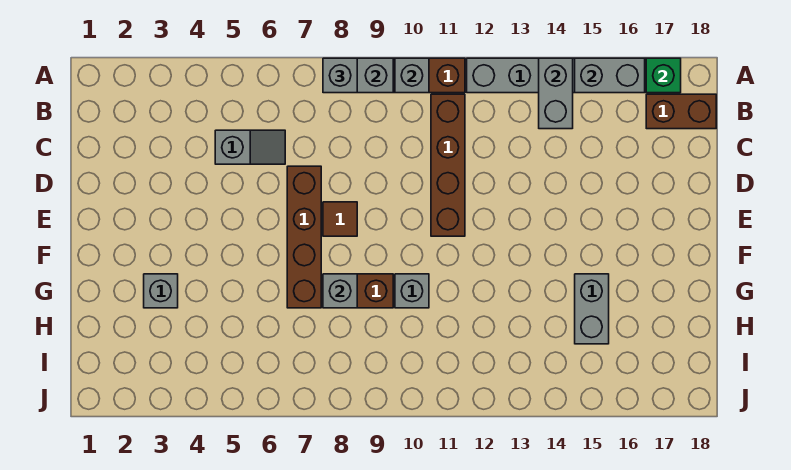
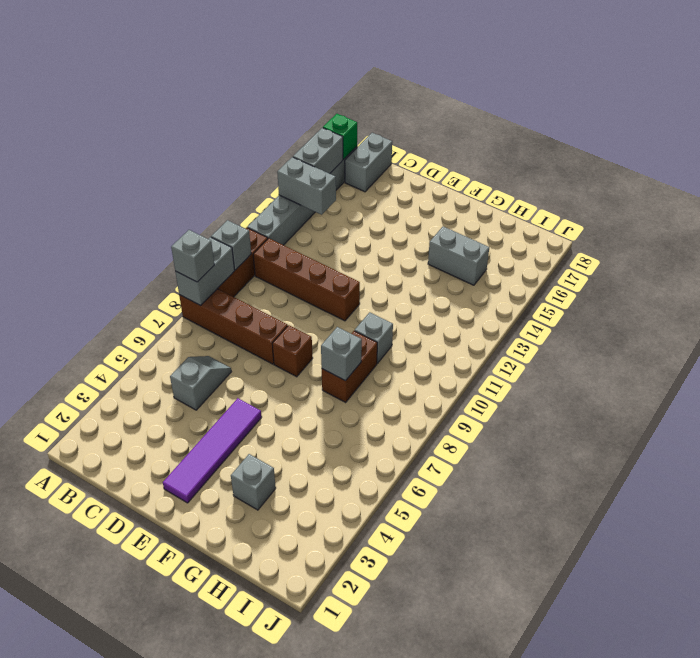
brown 1x2 brick [646,94,716,129] -> grey 1x2 brick [345,133,392,192]
brown 1x4 brick [287,166,321,308] -> brown 1x4 brick moved to [179,289,288,364]
none -> purple 1x4 tile [163,398,262,503]
brown 1x1 tile [323,202,357,236] -> brown 1x1 brick [272,325,313,377]

